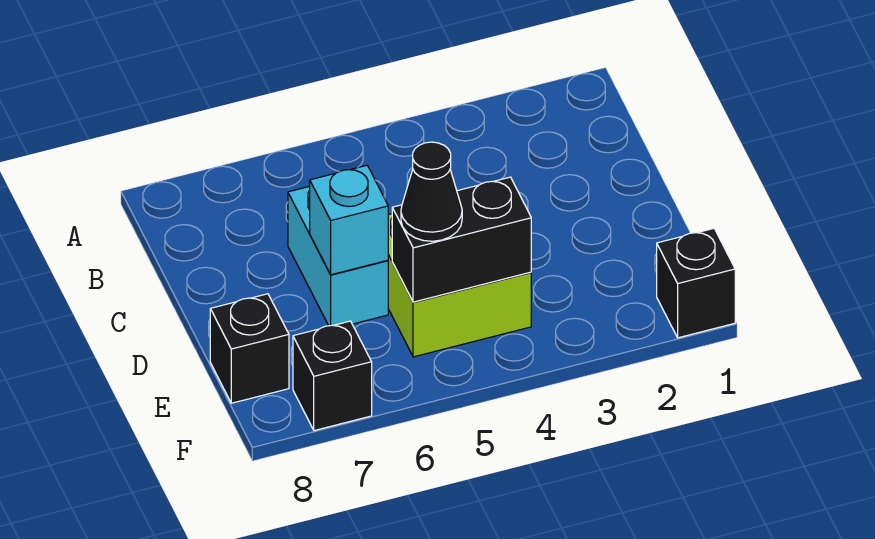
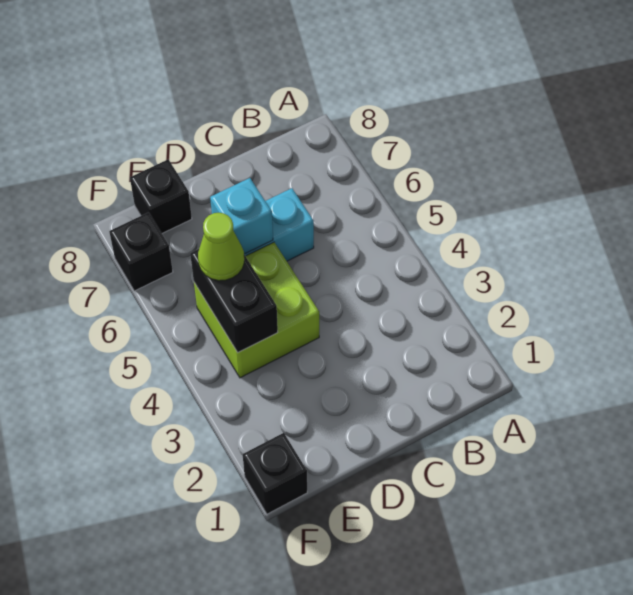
black 1x1 cone [401,142,462,241] -> lime 1x1 cone [198,213,244,281]

